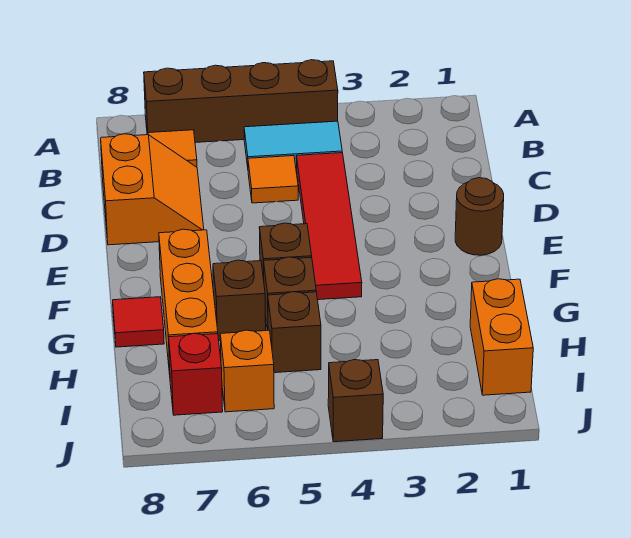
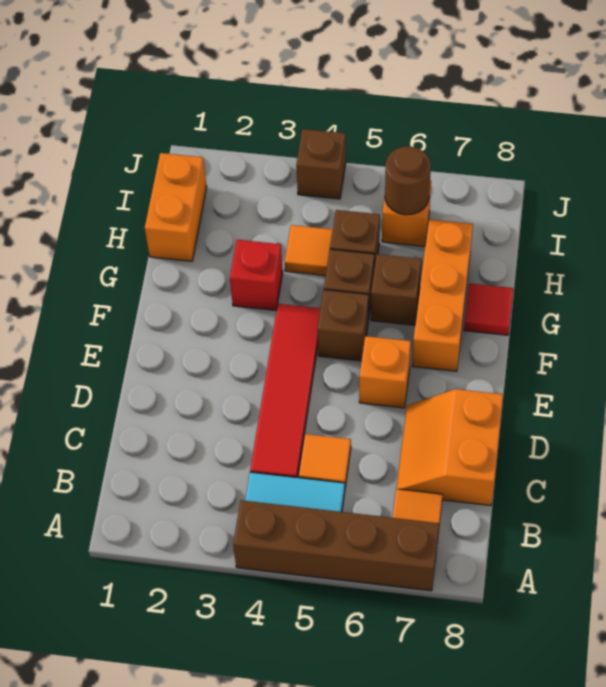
brown 1x1 round brick [455,178,504,255] -> brown 1x1 round brick moved to [385,146,431,215]
none -> orange 1x1 brick [359,336,411,408]
none -> orange 1x1 tile [285,225,333,276]
red 1x1 brick [169,333,223,415] -> red 1x1 brick moved to [230,240,283,310]

